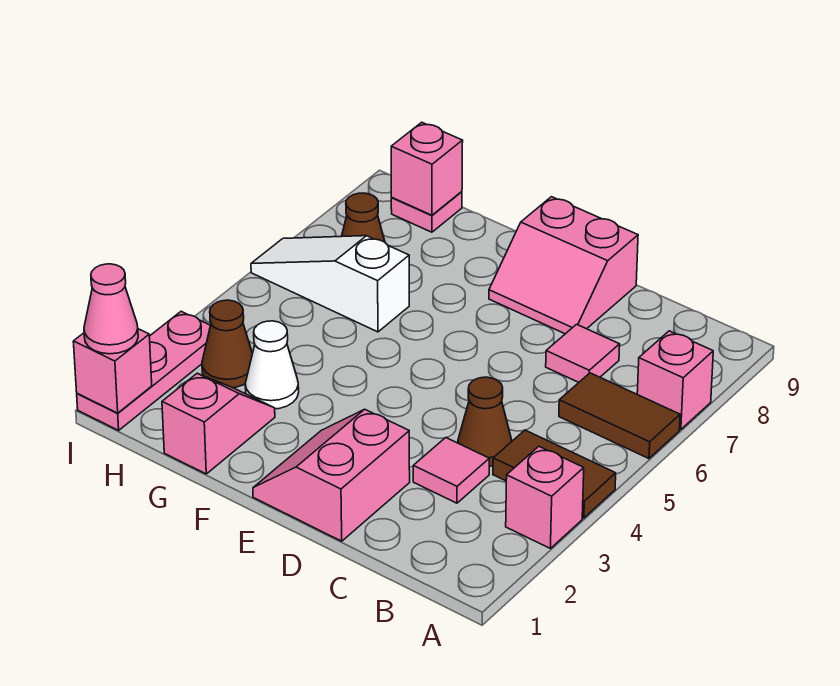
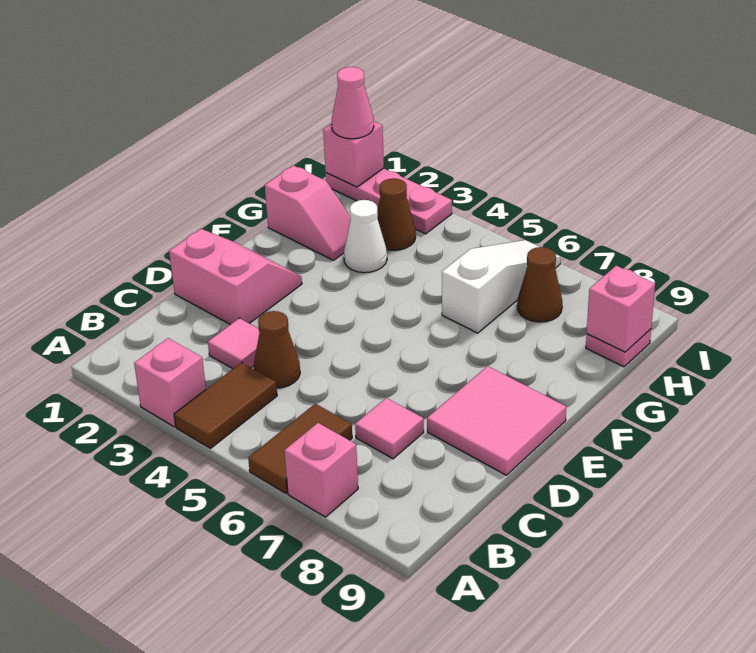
pink 2x2 slope [489,197,638,334] -> pink 2x2 tile [427,366,566,475]

